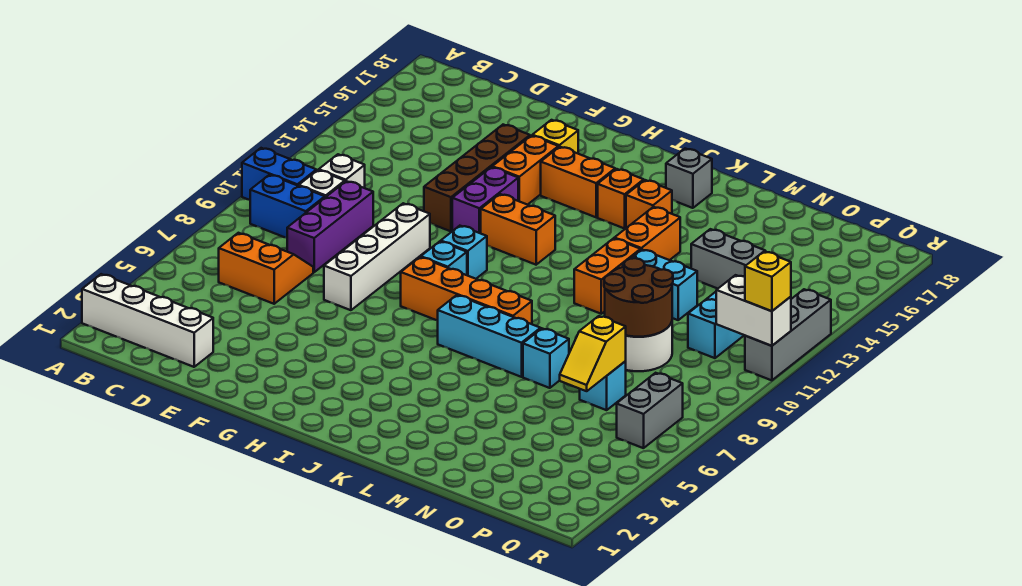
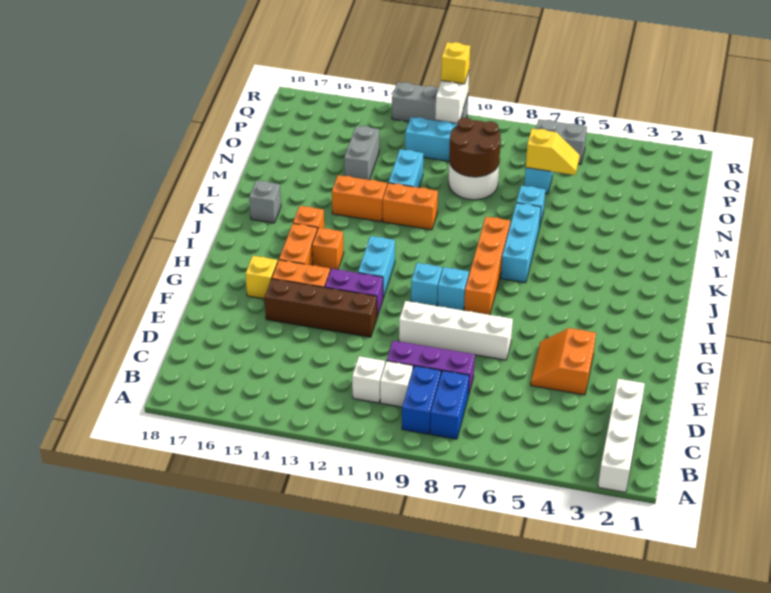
blue 1x2 brick [242,148,316,200] -> blue 1x2 brick moved to [430,371,469,439]
orange 2x2 slope [219,233,313,304] -> orange 2x2 slope moved to [531,328,596,395]
orange 1x2 brick [481,194,555,265] -> cyan 1x2 brick [358,236,395,298]
orange 1x1 brick [626,180,672,228] -> orange 1x1 brick moved to [312,228,344,270]

